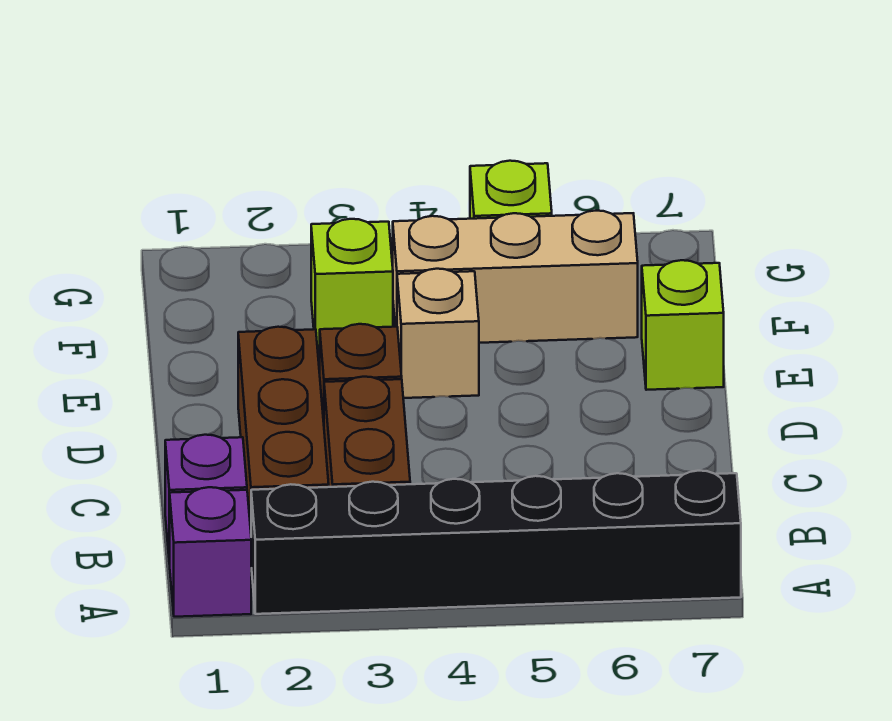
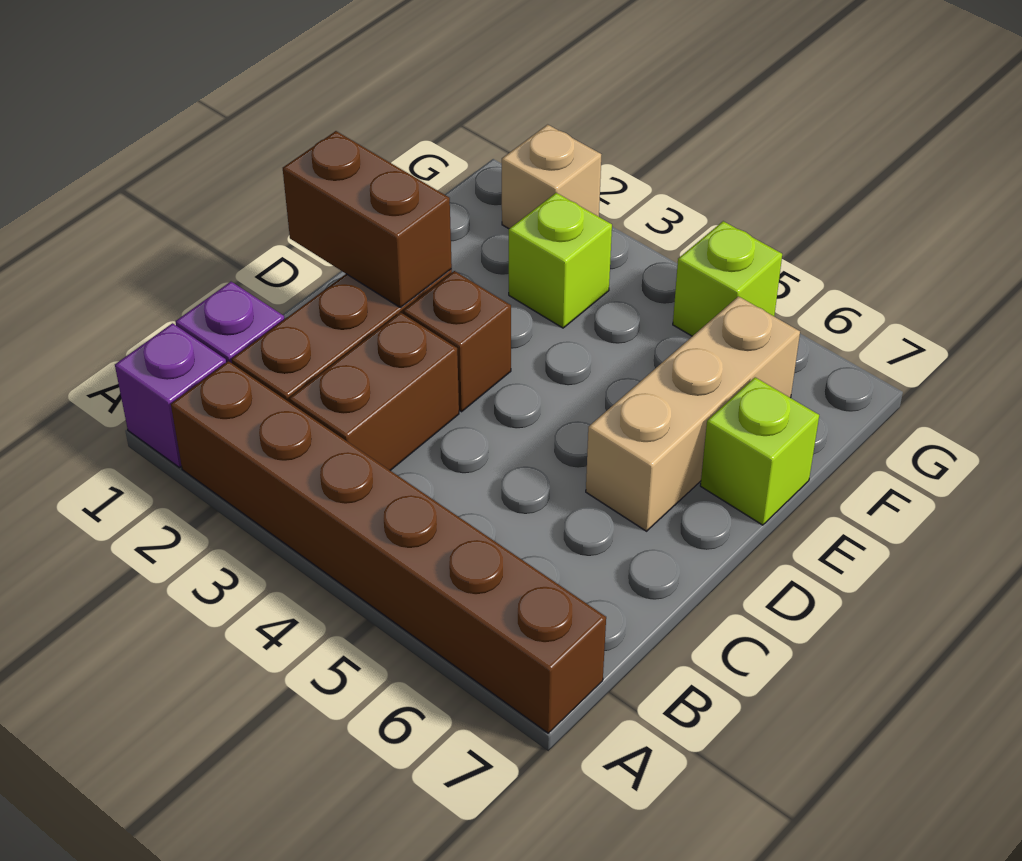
black 1x6 brick [251,471,741,614] -> brown 1x6 brick [171,361,606,733]
none -> brown 1x2 brick [283,131,452,308]
tan 1x1 brick [397,269,479,398] -> tan 1x1 brick moved to [502,124,601,229]
tan 1x3 brick [393,211,638,343] -> tan 1x3 brick turned to [586,296,800,531]

